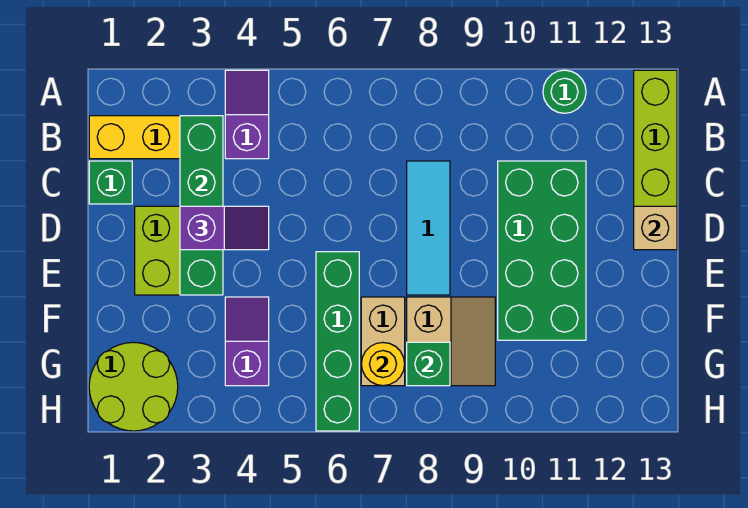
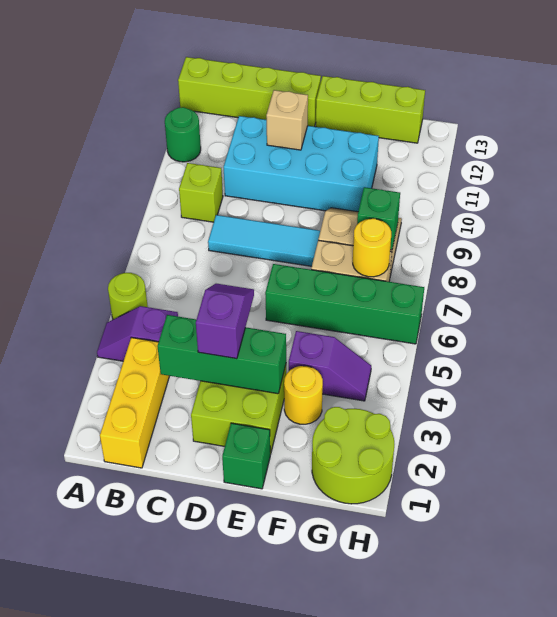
none -> lime 1x1 round brick [108,273,148,319]
green 1x4 brick [180,116,223,295] -> green 1x3 brick [157,315,286,394]
none -> lime 1x1 brick [179,163,223,222]
green 1x1 brick [89,161,132,204] -> green 1x1 brick moved to [222,423,270,489]
green 2x4 brick [498,161,586,340] -> cyan 2x4 brick [224,116,379,212]
tan 1x1 brick [634,206,677,250] -> tan 1x1 brick moved to [266,90,308,150]
none -> lime 1x3 brick [316,76,425,143]
none -> yellow 1x1 round brick [284,366,323,424]
purple 1x2 slope [225,297,269,386] -> purple 1x2 slope turned to [289,331,371,401]

